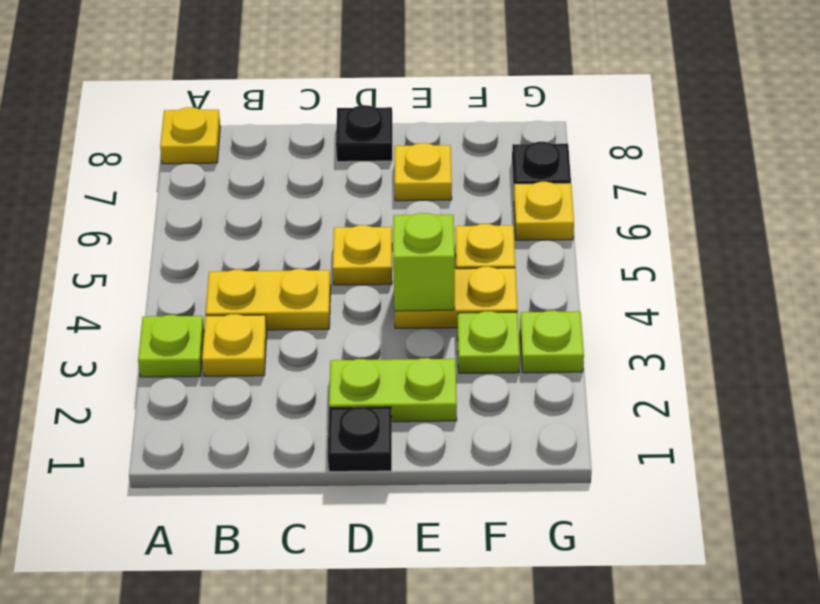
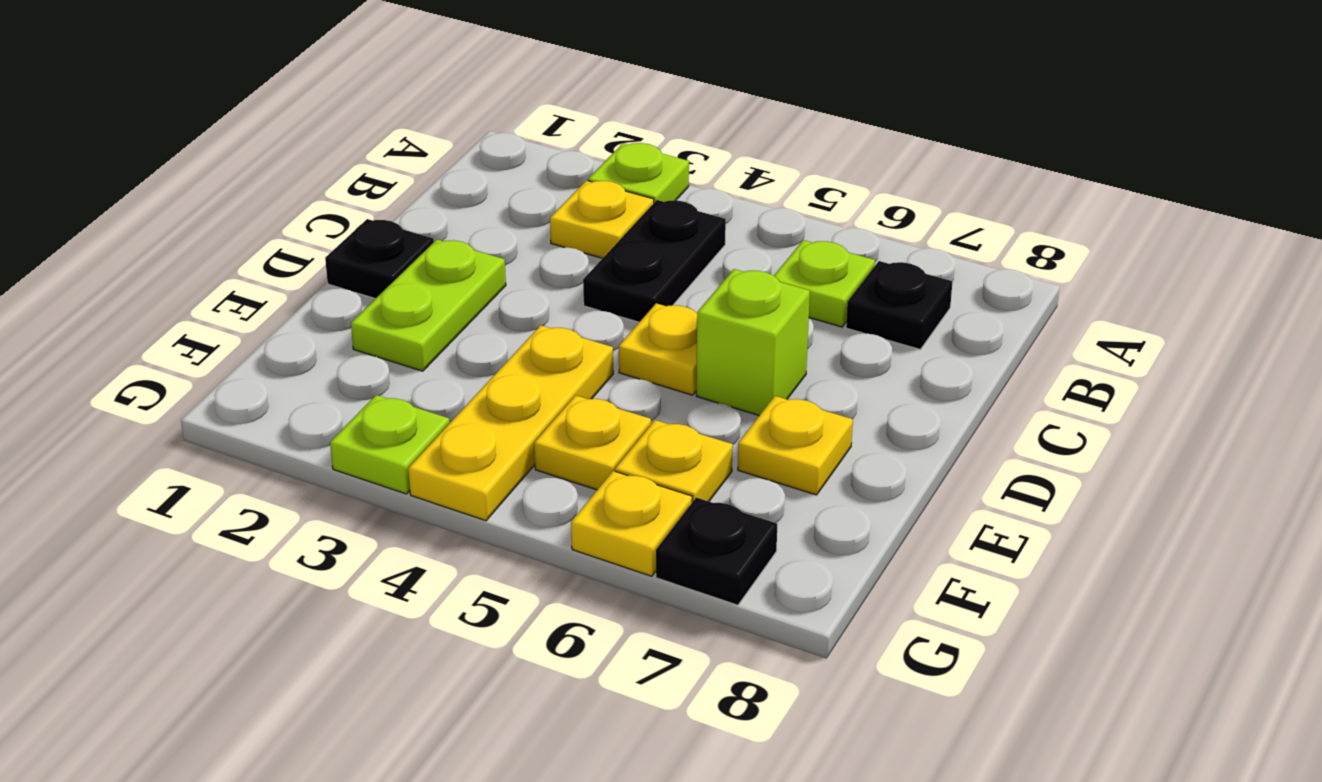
yellow 1x1 plate [160,107,220,164] -> yellow 1x1 plate moved to [615,420,733,502]
yellow 1x2 plate [206,269,331,330] -> black 1x2 plate [583,200,726,322]
black 1x1 plate [336,105,392,162] -> black 1x1 plate moved to [846,261,953,349]
yellow 1x2 plate [395,267,518,328] -> yellow 1x3 plate [408,325,613,521]
lime 1x1 brick [393,213,455,311] -> lime 1x1 brick moved to [696,269,810,415]
lime 1x1 plate [458,311,520,373] -> lime 1x1 plate moved to [774,240,875,327]

